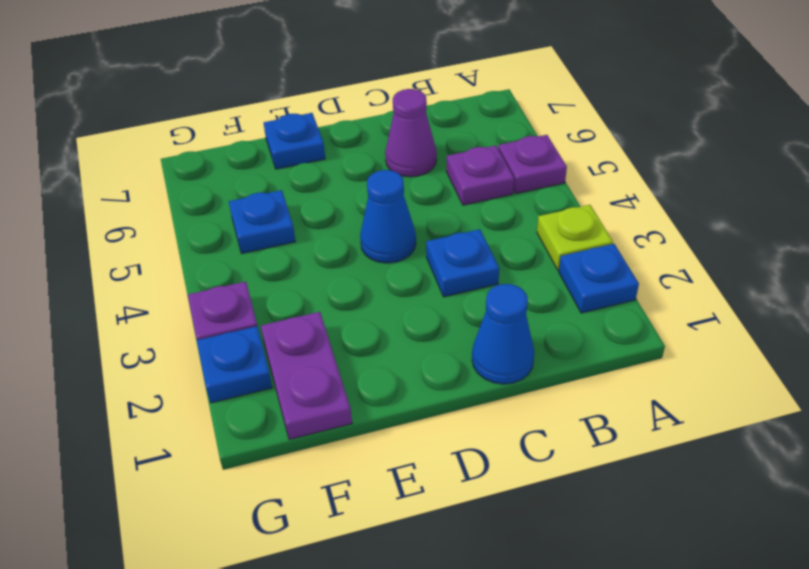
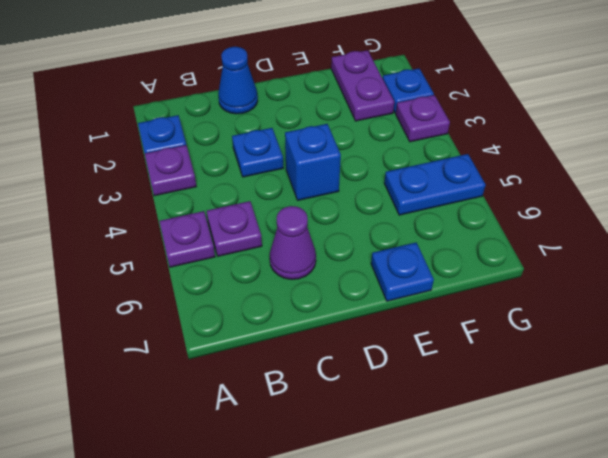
lime 1x1 plate [537,205,613,270] -> purple 1x1 plate [145,145,196,196]
blue 1x1 cone [360,170,416,263] -> blue 1x1 brick [285,124,341,200]
blue 1x1 plate [229,190,295,254] -> blue 1x2 plate [384,154,486,215]

